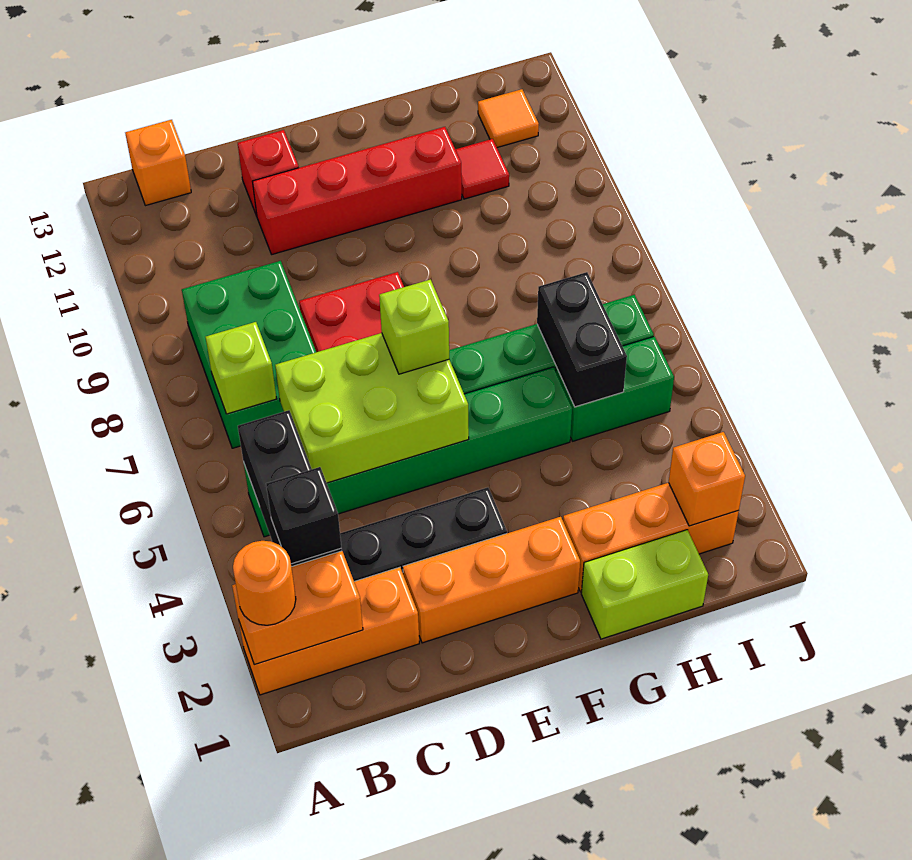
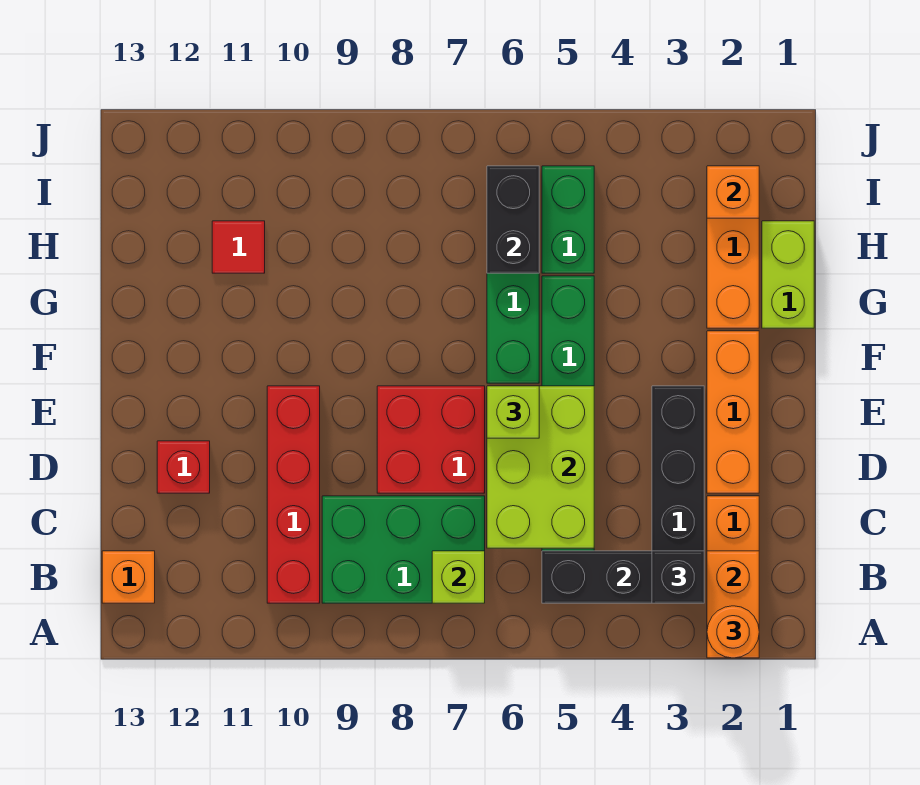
red 1x4 brick [252,127,462,254] -> red 1x4 brick moved to [267,386,320,603]
black 1x2 brick [537,272,627,407] -> black 1x2 brick turned to [487,166,539,273]
orange 1x1 tile [478,89,539,147] -> none

